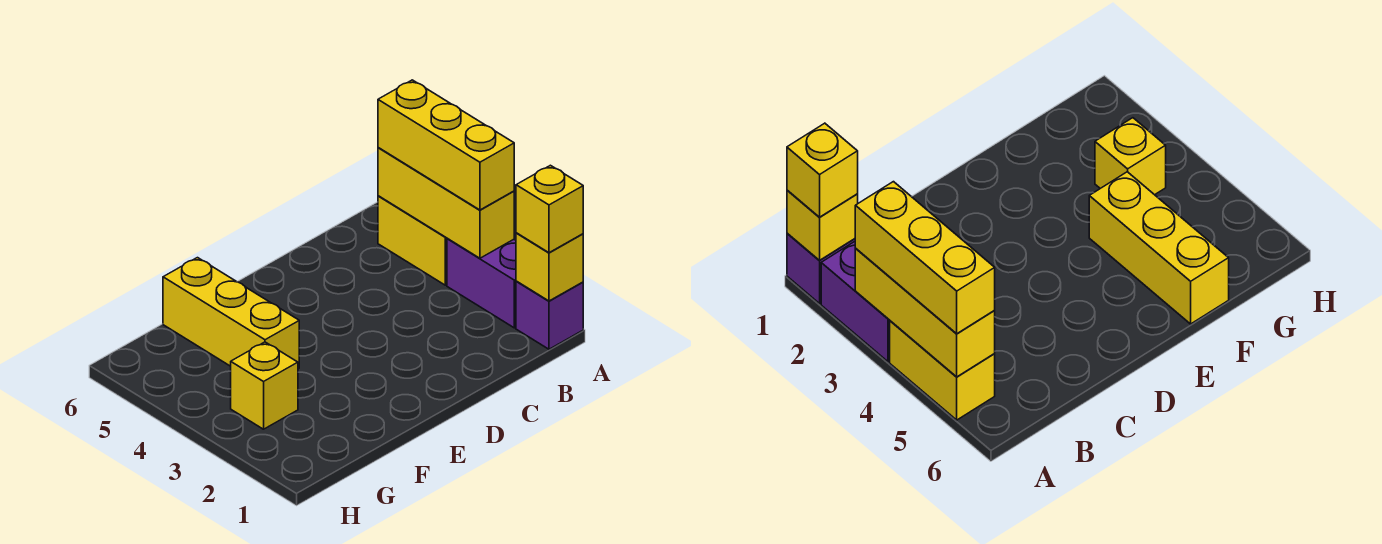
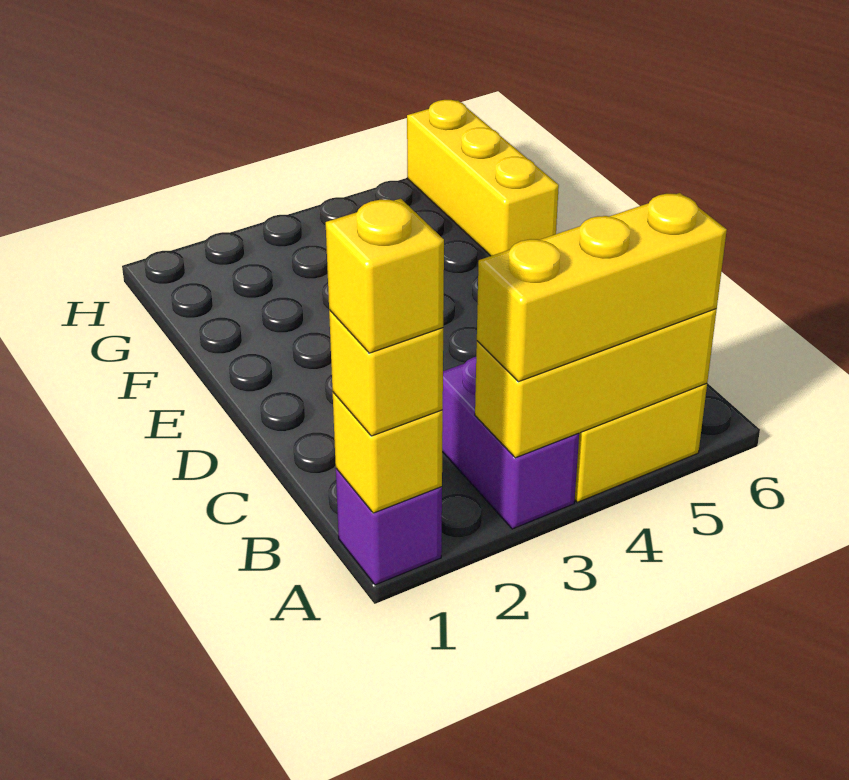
purple 1x2 brick [447,239,516,328] -> purple 1x2 brick turned to [442,357,579,529]
yellow 1x3 brick [163,258,299,369] -> yellow 1x3 brick turned to [407,100,559,256]
yellow 1x1 brick [231,342,298,429] -> yellow 1x1 brick moved to [326,199,444,353]

